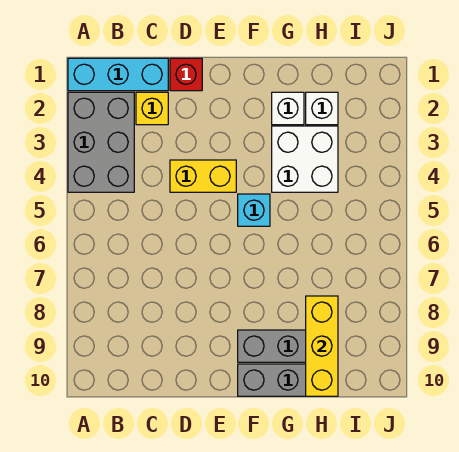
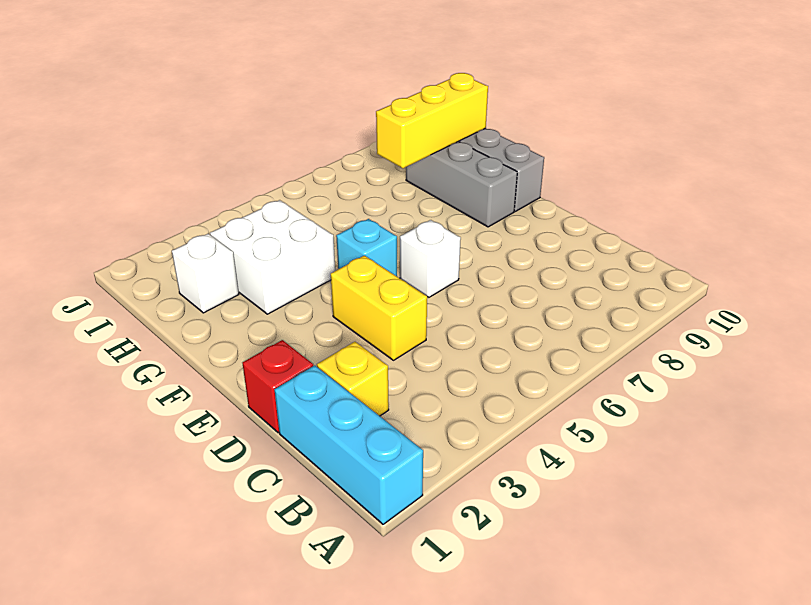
grey 2x3 brick [68,92,134,192] -> none
white 1x1 brick [272,92,304,125] -> white 1x1 brick moved to [400,220,461,297]

